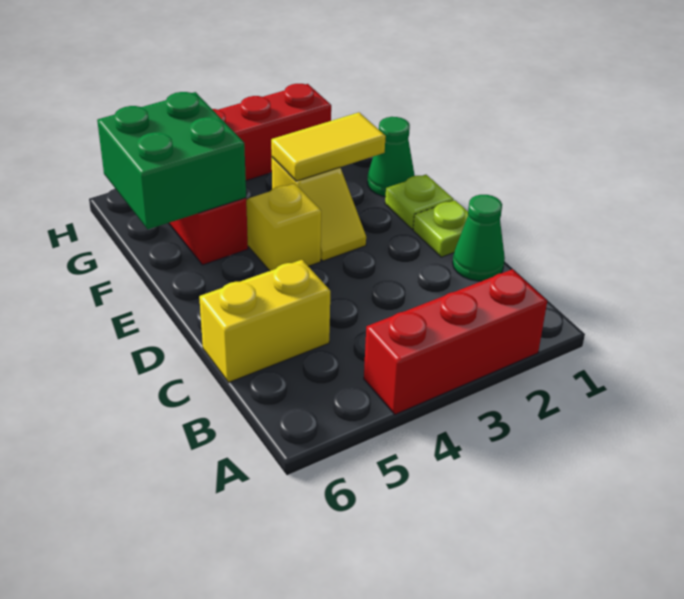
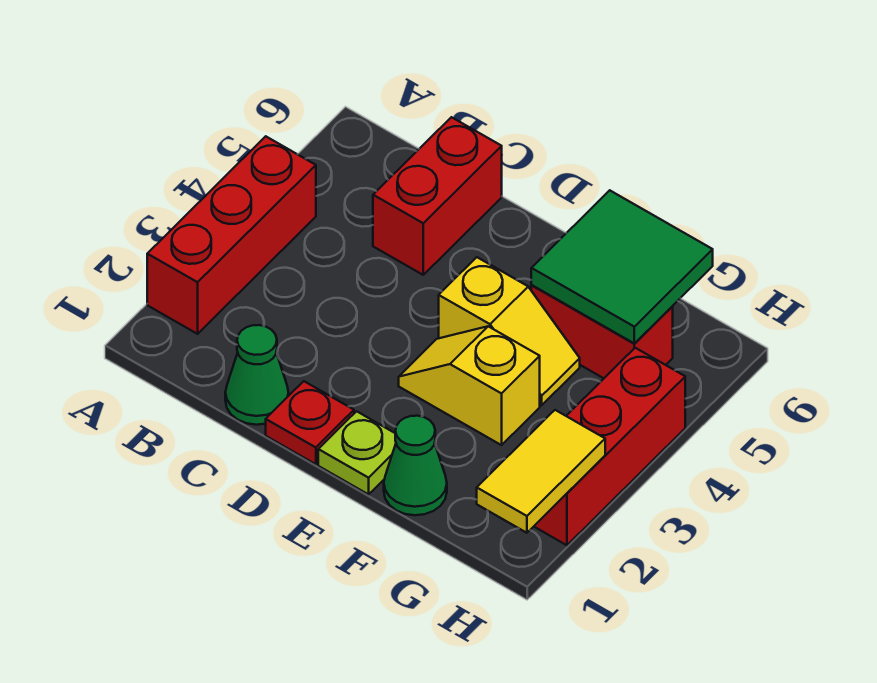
yellow 1x2 brick [199,260,330,383] -> red 1x2 brick [373,117,502,275]
lime 1x1 plate [413,200,468,257] -> red 1x1 plate [266,381,354,464]
yellow 1x2 tile [271,112,386,181] -> yellow 1x2 tile moved to [477,410,605,533]
green 2x2 brick [97,92,246,229] -> green 2x2 tile [531,190,713,343]

